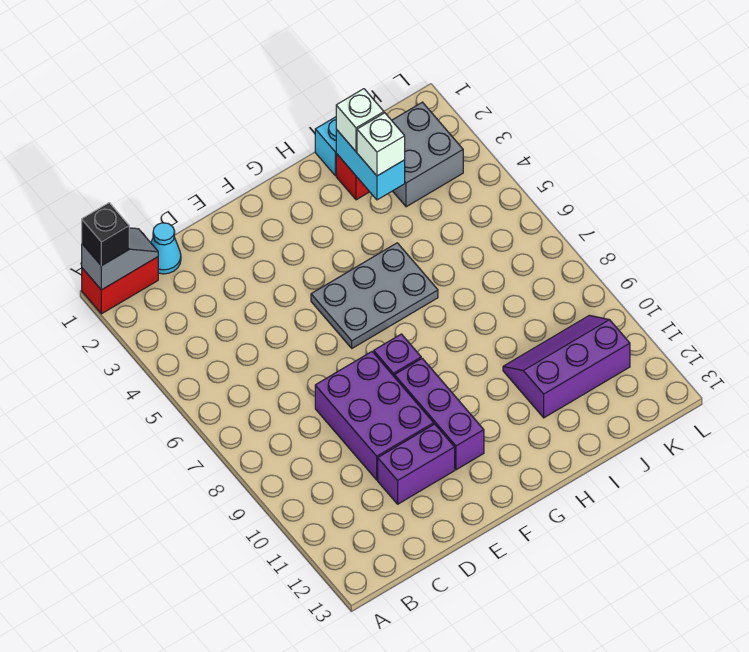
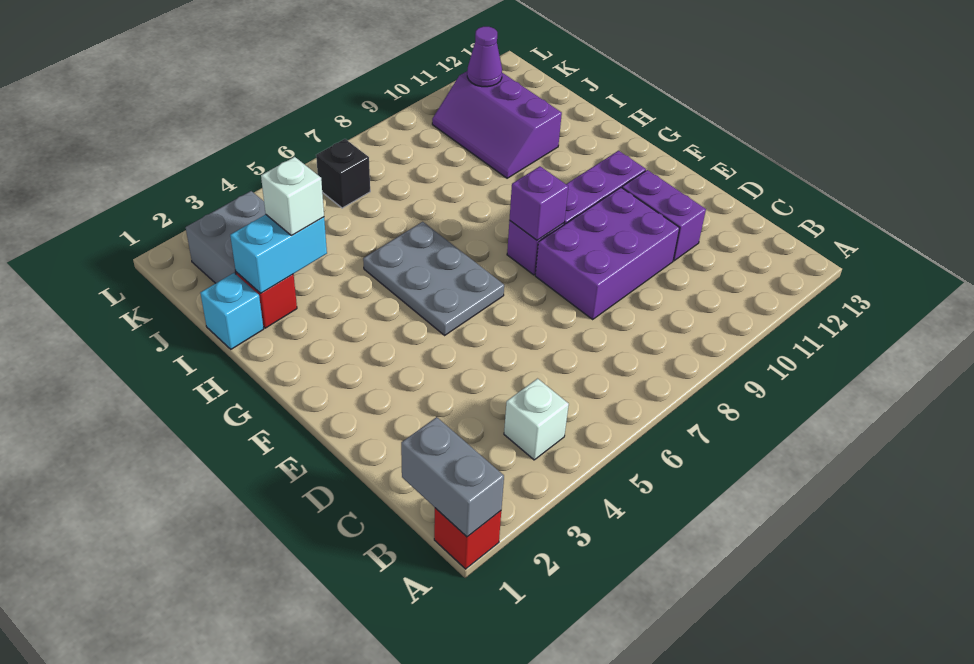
red 1x2 brick [82,257,158,314] -> red 1x1 brick [434,508,501,569]
grey 1x2 slope [82,228,158,290] -> grey 1x2 brick [401,417,504,537]
black 1x1 brick [82,203,129,266] -> black 1x1 brick moved to [316,139,370,208]
cyan 1x1 cone [151,223,181,274] -> none
none -> purple 1x1 brick [509,166,568,240]
white 1x1 brick [336,89,384,152] -> white 1x1 brick moved to [504,379,569,460]
none -> purple 1x1 cone [467,27,502,87]

